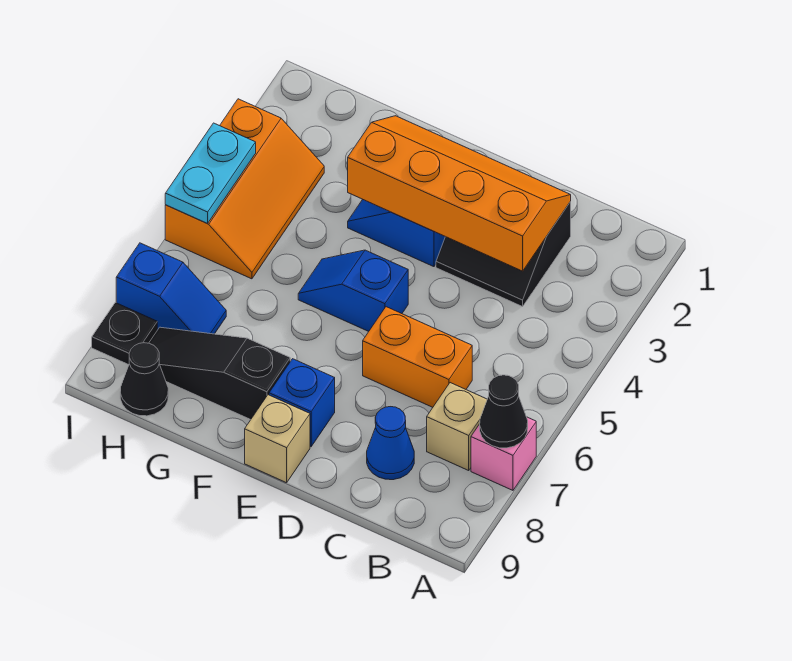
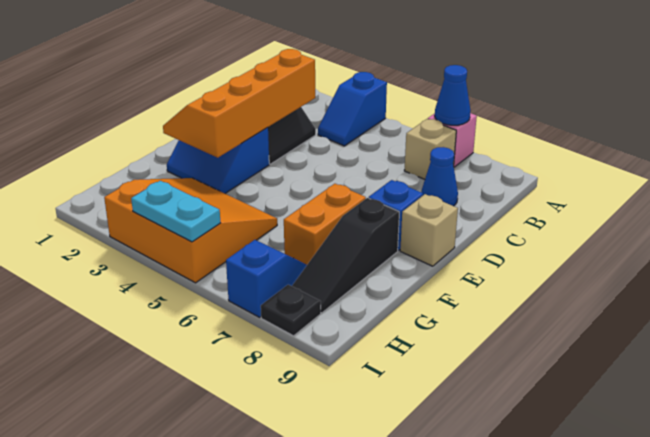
black 1x1 cone [480,375,528,448] -> blue 1x1 cone [435,65,471,125]
orange 1x2 brick [363,307,472,407] -> orange 1x2 brick moved to [284,184,366,265]
blue 1x2 slope [298,250,408,331] -> blue 1x2 slope moved to [318,72,387,146]
orange 2x3 slope [165,99,324,279] -> orange 3x3 slope [104,178,277,283]
black 1x1 cone [120,343,168,416] -> none

